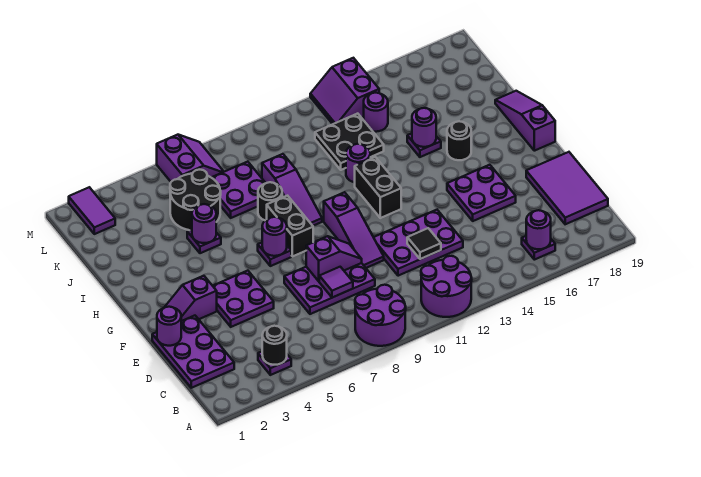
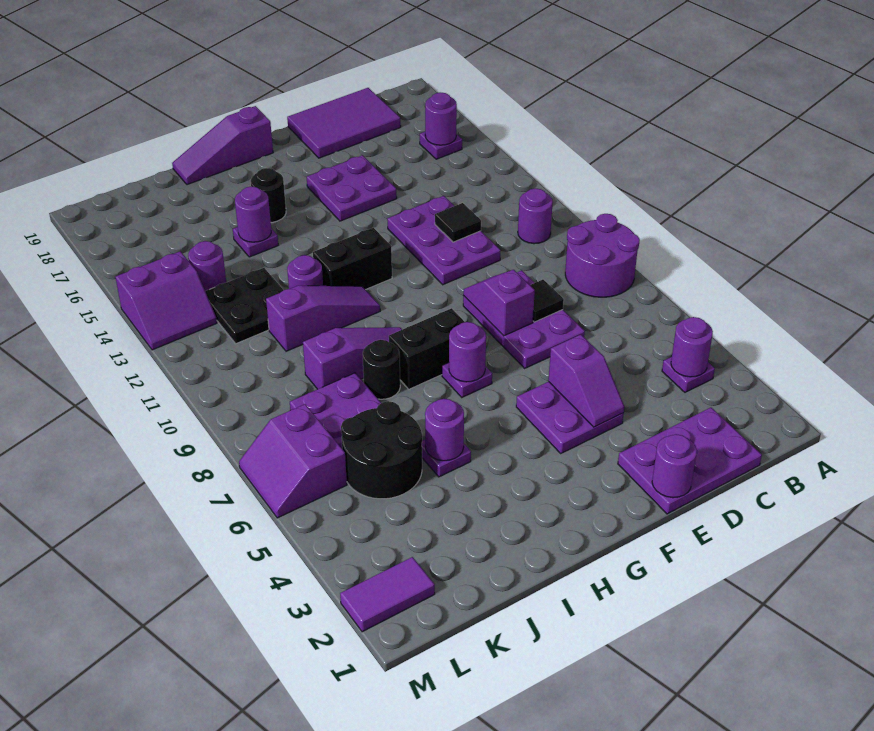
purple 2x2 round brick [421,256,472,317] -> purple 1x1 round brick [518,188,553,244]
black 1x1 round brick [262,326,287,365] -> purple 1x1 round brick [671,317,713,377]
purple 1x1 tile [319,267,353,298] -> black 1x1 tile [530,280,564,322]
purple 1x3 slope [324,192,384,268] -> purple 1x3 slope moved to [266,285,380,351]
purple 1x2 slope [164,276,217,321] -> purple 1x2 slope moved to [549,335,624,427]
purple 2x2 slope [157,135,224,182] -> purple 2x2 slope turned to [239,404,347,518]

